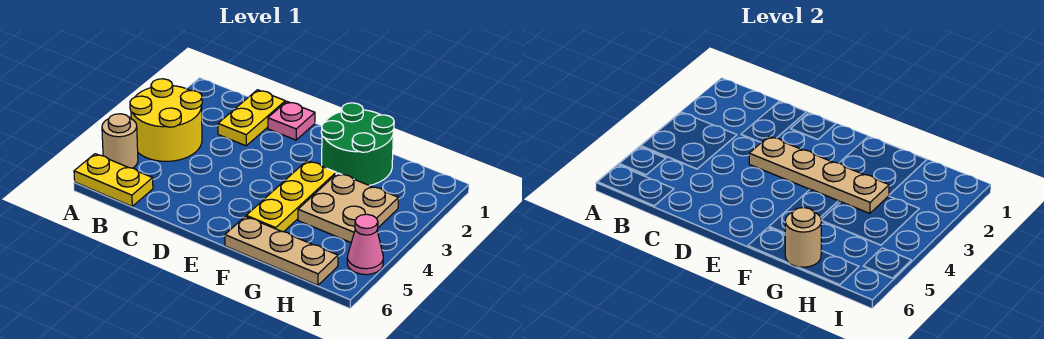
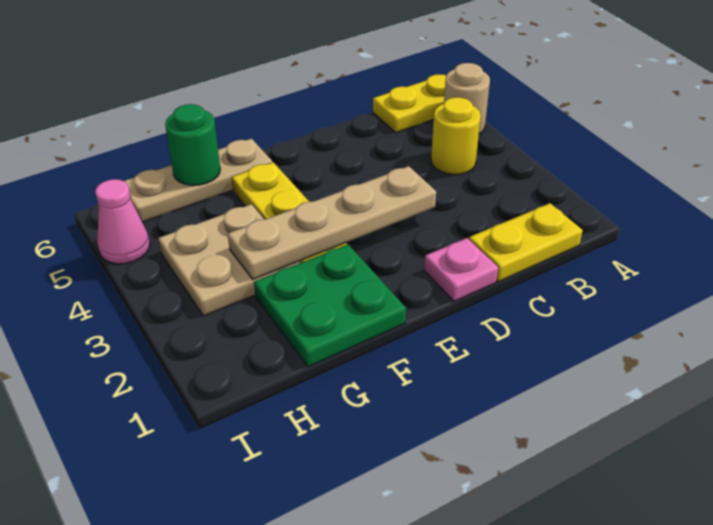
yellow 2x2 round brick [130,79,202,161] -> yellow 1x1 round brick [431,97,481,175]
yellow 1x2 plate [218,90,285,146] -> yellow 1x2 plate turned to [469,203,583,282]
green 2x2 round brick [321,103,394,186] -> green 2x2 plate [254,244,406,367]
tan 1x1 round brick [785,208,822,267] -> green 1x1 round brick [165,104,220,185]

